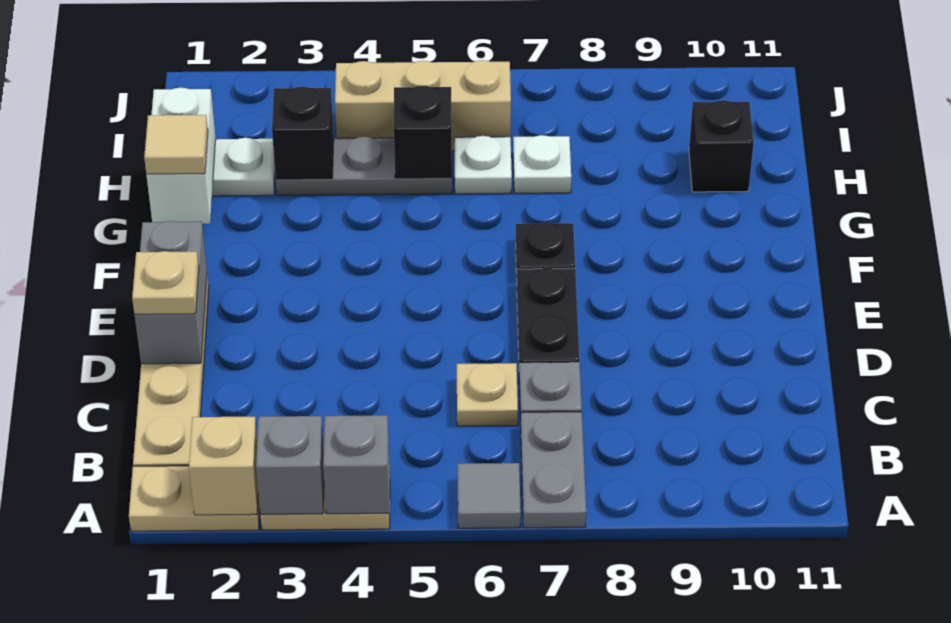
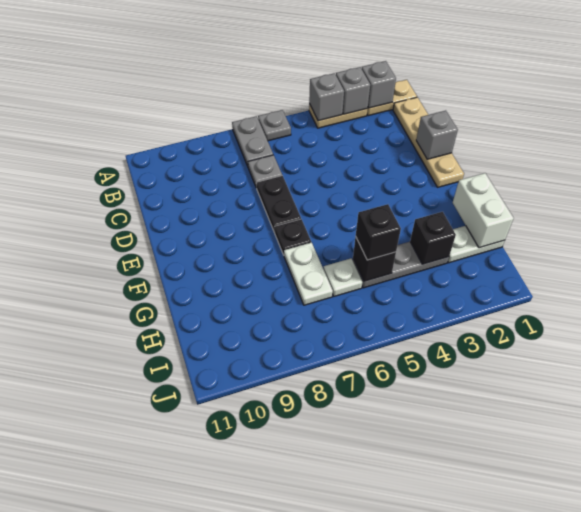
tan 1x1 brick [189,417,258,515] -> grey 1x1 brick [362,61,396,108]
grey 1x1 tile [457,463,521,528] -> grey 1x1 plate [258,110,291,141]
tan 1x1 plate [457,363,518,426] -> none
grey 1x2 brick [135,221,207,364] -> grey 1x1 brick [416,111,458,159]
tan 1x1 plate [132,251,199,314] -> none
tan 1x1 tile [144,115,208,174] -> none
white 1x1 plate [513,135,571,193] -> white 1x2 plate [284,242,333,305]
black 1x1 brick [689,100,754,192] -> black 1x1 brick moved to [356,204,401,260]
tan 1x3 brick [335,60,511,151] -> none

